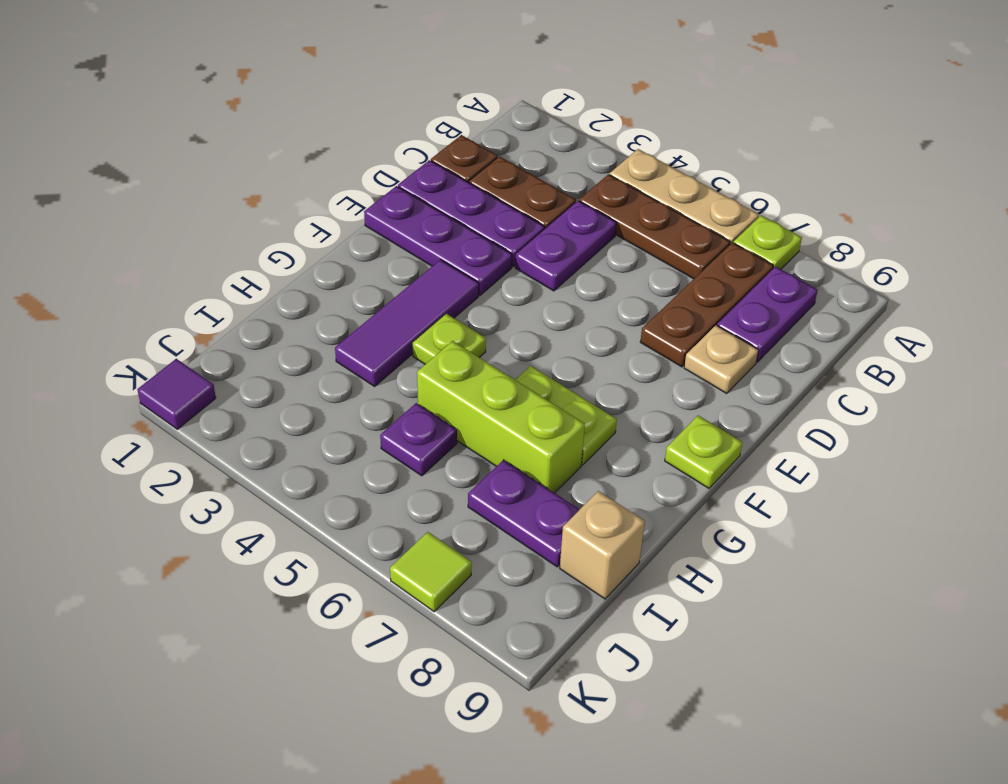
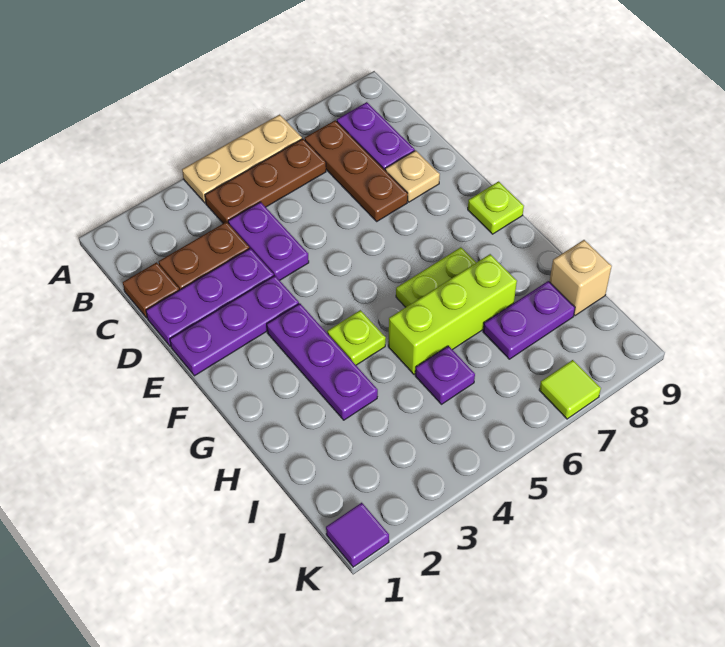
lime 1x1 plate [734,215,802,269] -> none
purple 1x3 tile [335,260,479,386] -> purple 1x3 plate [267,304,378,420]

